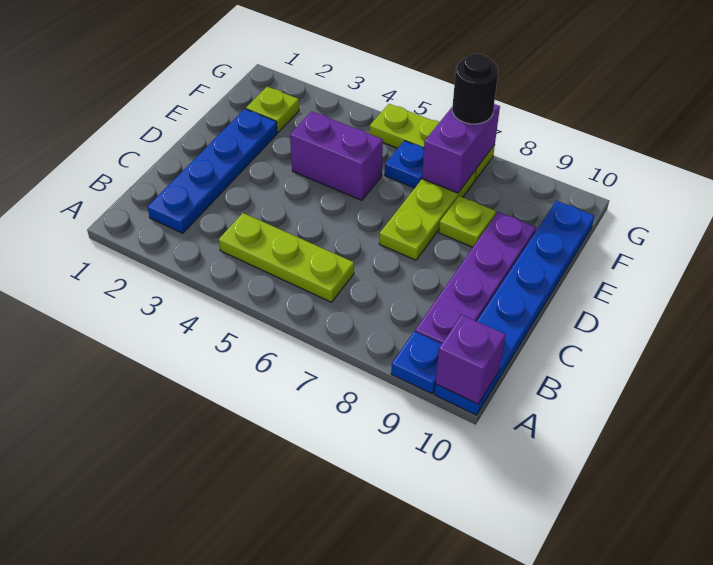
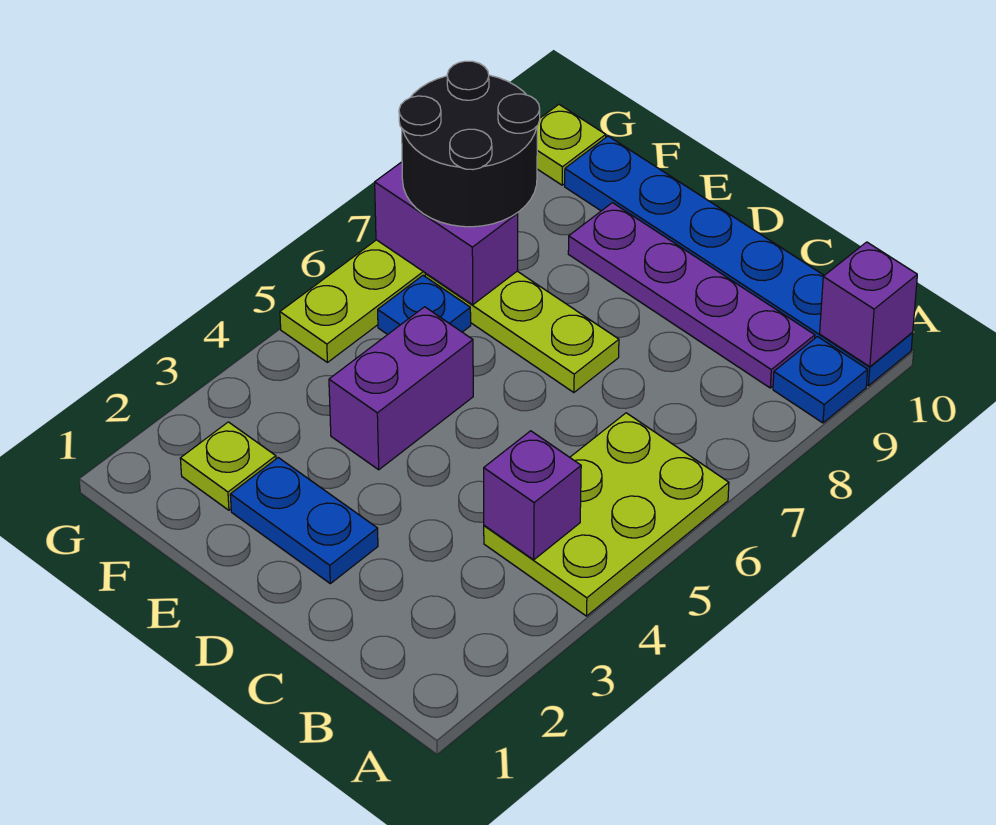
blue 1x4 plate [147,109,278,233] -> blue 1x2 plate [230,458,378,584]
lime 1x3 plate [219,213,354,302] -> lime 2x3 plate [484,413,729,616]
none -> purple 1x1 brick [484,431,581,560]
lime 1x1 plate [439,196,496,247] -> lime 1x1 plate moved to [537,105,606,185]
black 1x1 round brick [452,54,498,124] -> black 2x2 round brick [399,61,540,227]

